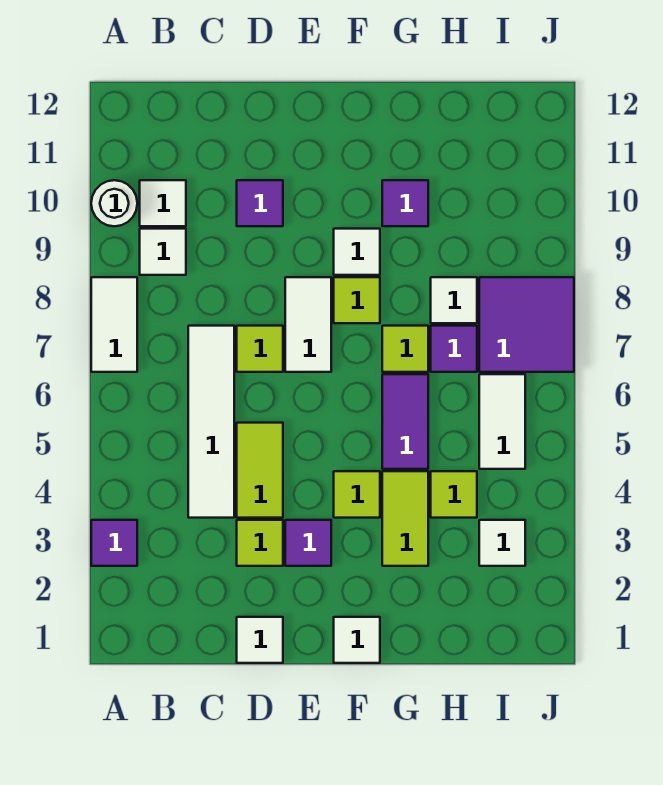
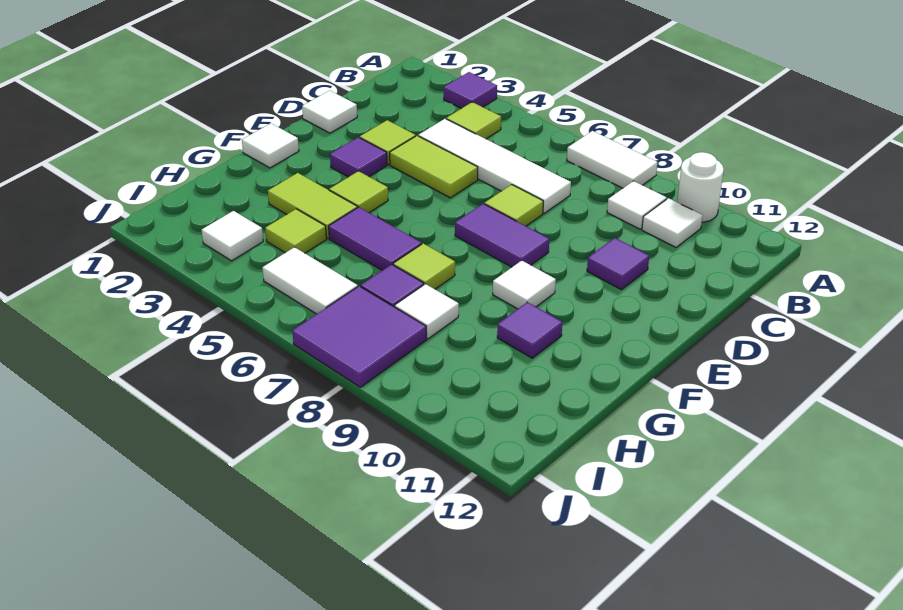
white 1x2 tile [285,277,331,372] -> purple 1x2 tile [455,204,549,267]
lime 1x1 tile [334,277,380,323] -> lime 1x1 tile moved to [446,102,501,139]

